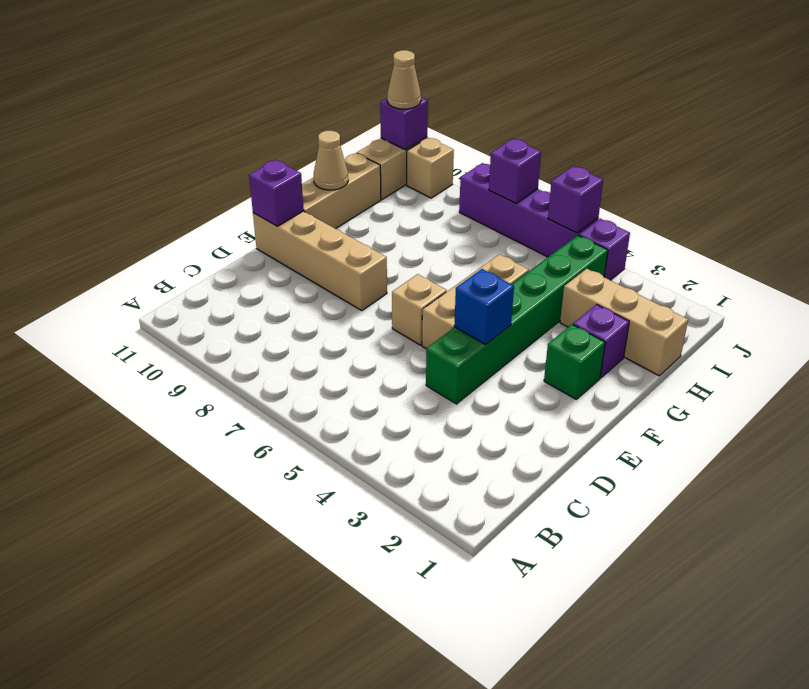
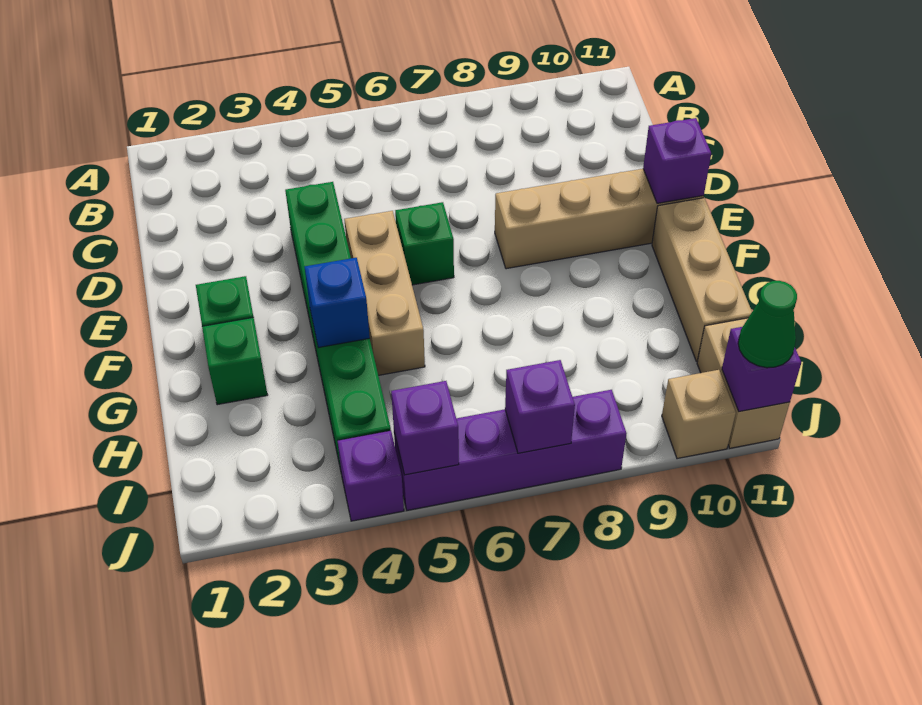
blue 1x1 brick [454,269,514,344] -> blue 1x1 brick moved to [305,258,370,348]
tan 1x1 brick [392,274,447,345] -> green 1x1 brick [395,202,454,285]
purple 1x1 brick [573,304,629,378] -> green 1x1 brick [202,317,267,405]
tan 1x1 cone [314,131,348,190] -> none
tan 1x3 brick [560,269,688,376] -> none
tan 1x1 cone [387,50,421,109] -> green 1x1 cone [738,281,797,368]

